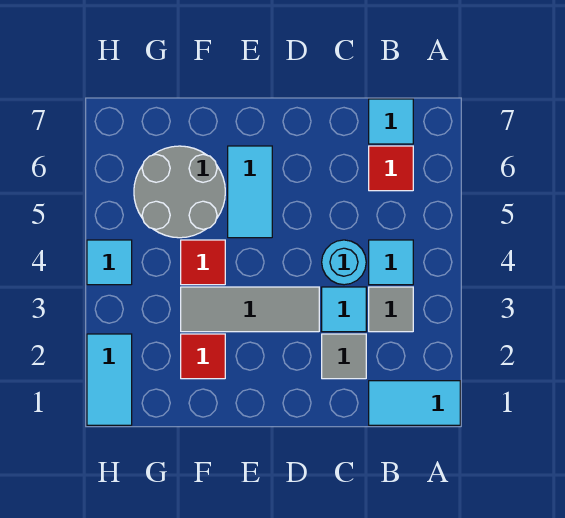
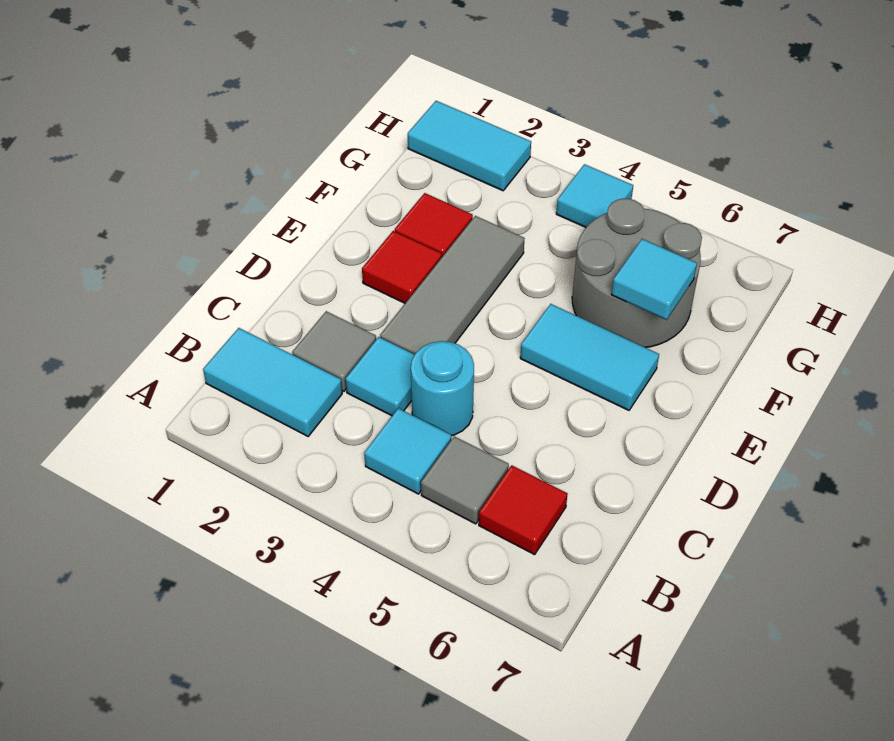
cyan 1x2 tile [369,381,460,425] -> cyan 1x2 tile turned to [203,328,342,436]
grey 1x1 tile [369,287,413,332] -> grey 1x1 tile moved to [421,436,509,524]
cyan 1x1 tile [369,99,413,144] -> cyan 1x1 tile moved to [611,239,697,320]
red 1x1 tile [181,240,225,285] -> red 1x1 tile moved to [362,231,442,303]

